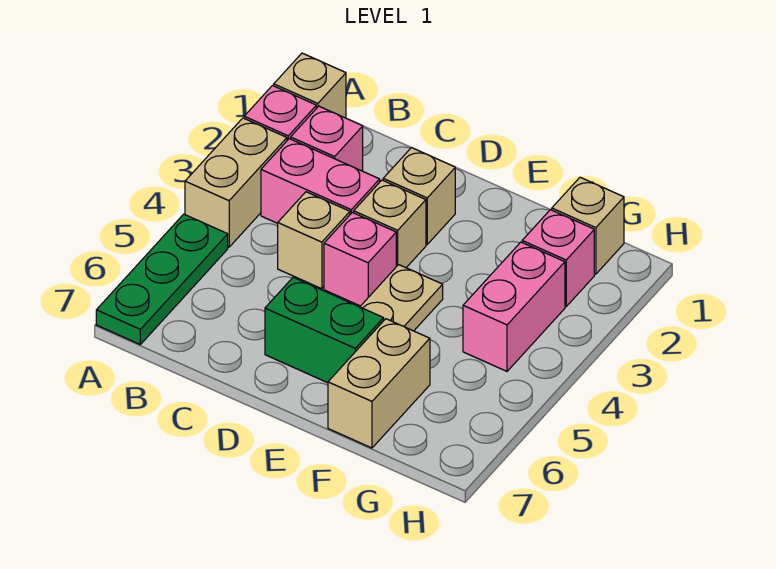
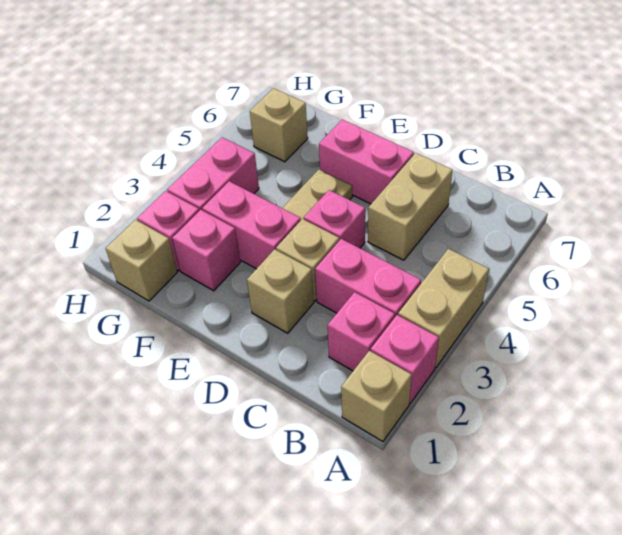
green 1x3 plate [96,214,228,344] -> none
tan 1x1 brick [278,192,350,289] -> tan 1x1 brick moved to [250,88,308,162]
green 1x2 brick [265,277,384,383] -> pink 1x2 brick [319,120,414,204]
none -> pink 1x2 brick [202,181,301,269]
none -> pink 1x1 brick [172,210,240,291]
tan 1x2 brick [328,319,430,448] -> tan 1x2 brick moved to [368,153,452,260]

